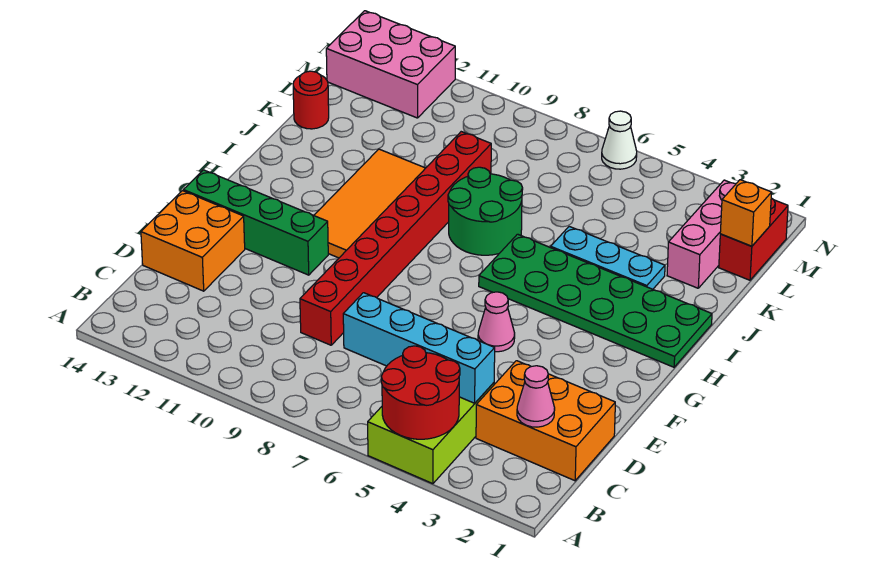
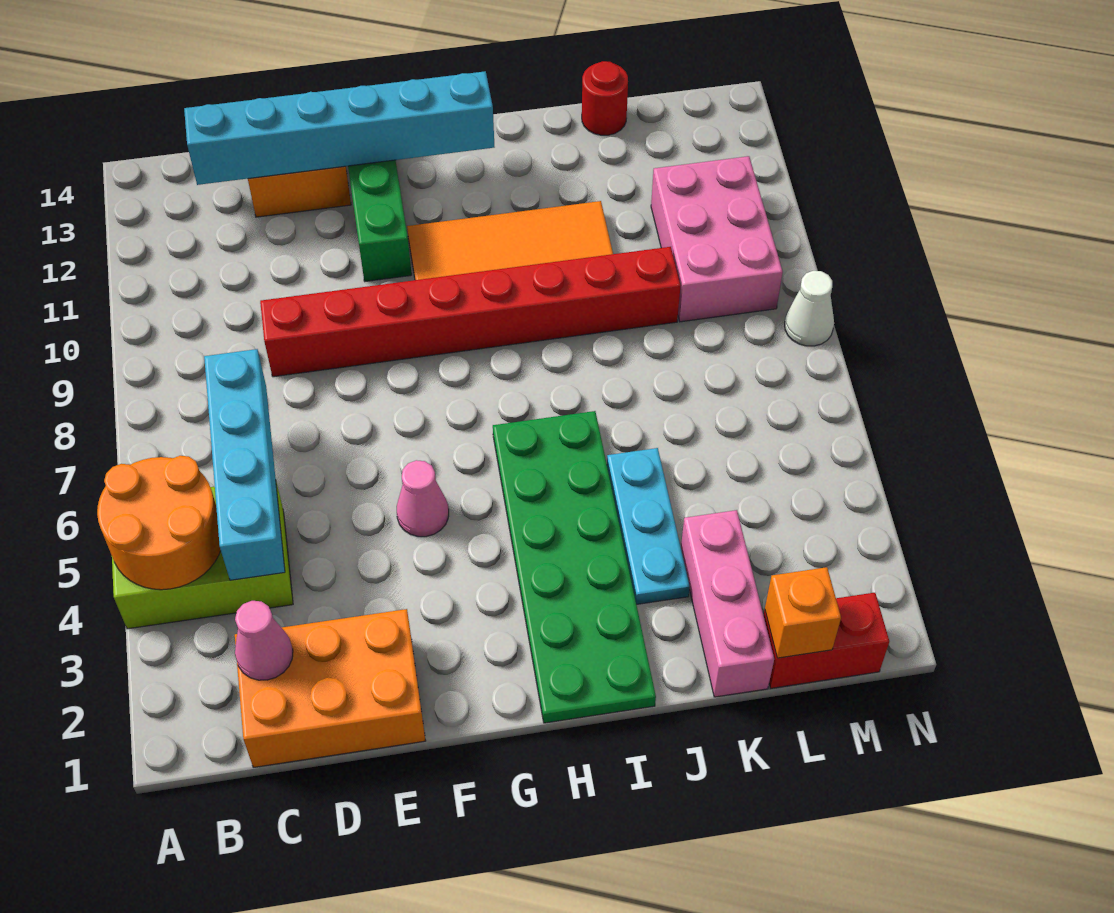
red 2x2 round brick [381,346,460,439] -> orange 2x2 round brick [97,456,221,590]
orange 2x3 brick [476,361,615,481] -> orange 2x3 brick turned to [235,609,426,767]
none -> cyan 1x6 brick [184,71,494,185]
green 2x2 round brick [448,167,523,255] -> none
pink 1x3 brick [667,180,736,288] -> pink 1x3 brick turned to [681,510,774,697]
pink 2x3 brick [326,11,455,118] -> pink 2x3 brick moved to [651,156,783,322]
white 1x1 cone [602,111,637,169] -> white 1x1 cone moved to [785,271,834,346]

